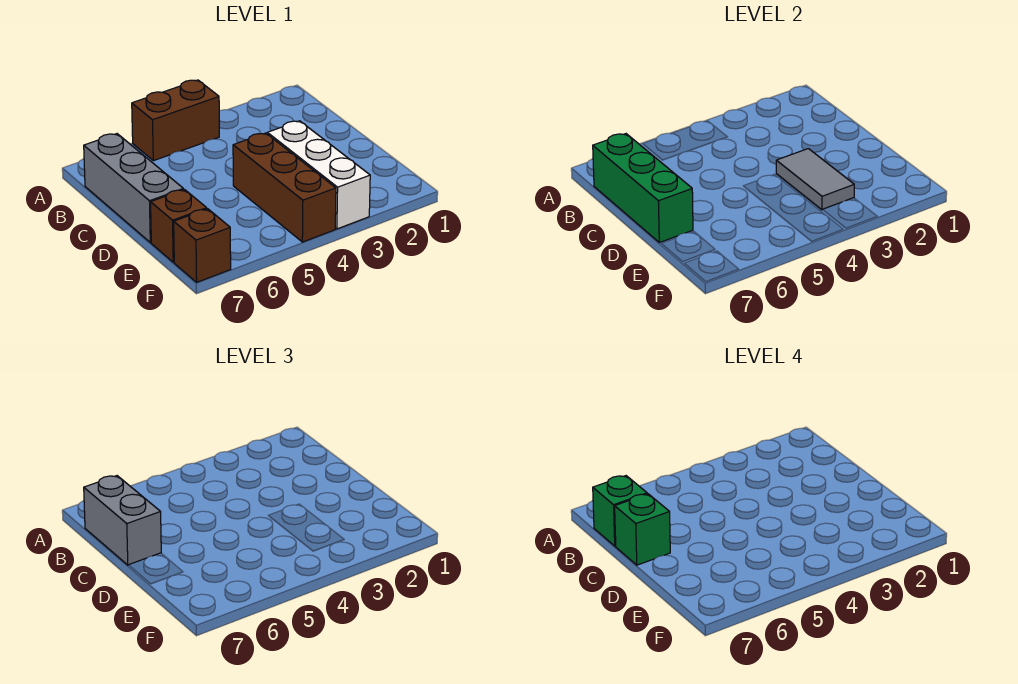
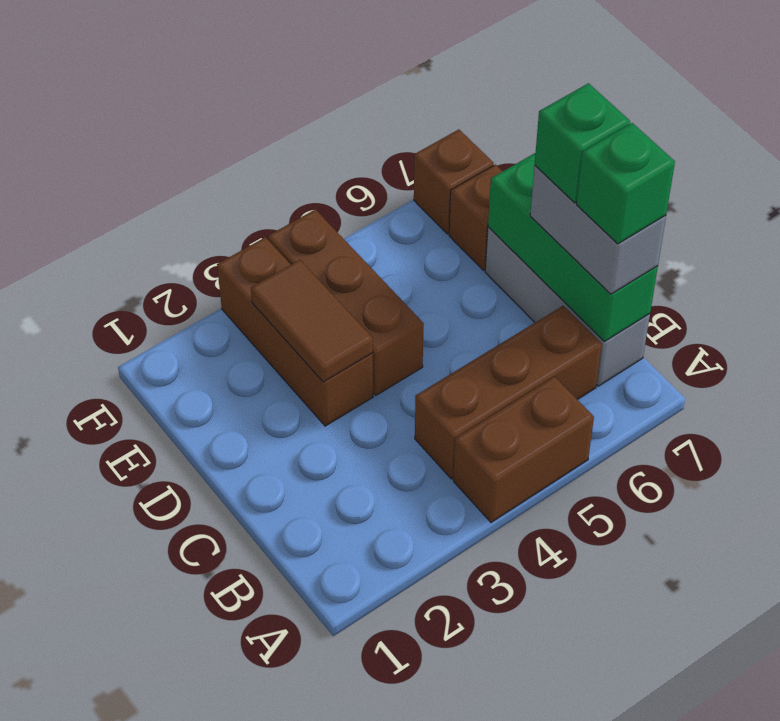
none -> brown 1x3 brick [415,306,602,479]
white 1x3 brick [267,121,370,229] -> brown 1x3 brick [217,237,373,426]
grey 1x2 tile [776,149,854,210] -> brown 1x2 tile [251,260,373,382]

